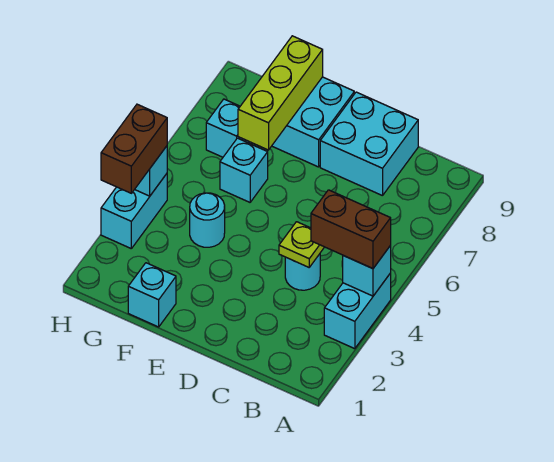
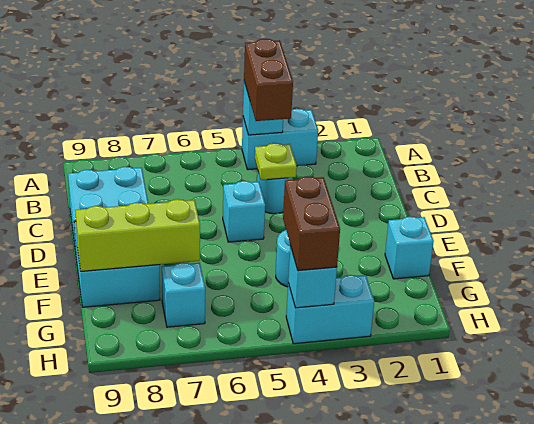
cyan 1x1 brick [220,138,268,202] -> cyan 1x1 brick moved to [223,181,265,242]
brown 1x2 brick [101,104,167,193] -> brown 1x2 brick turned to [283,176,340,271]

